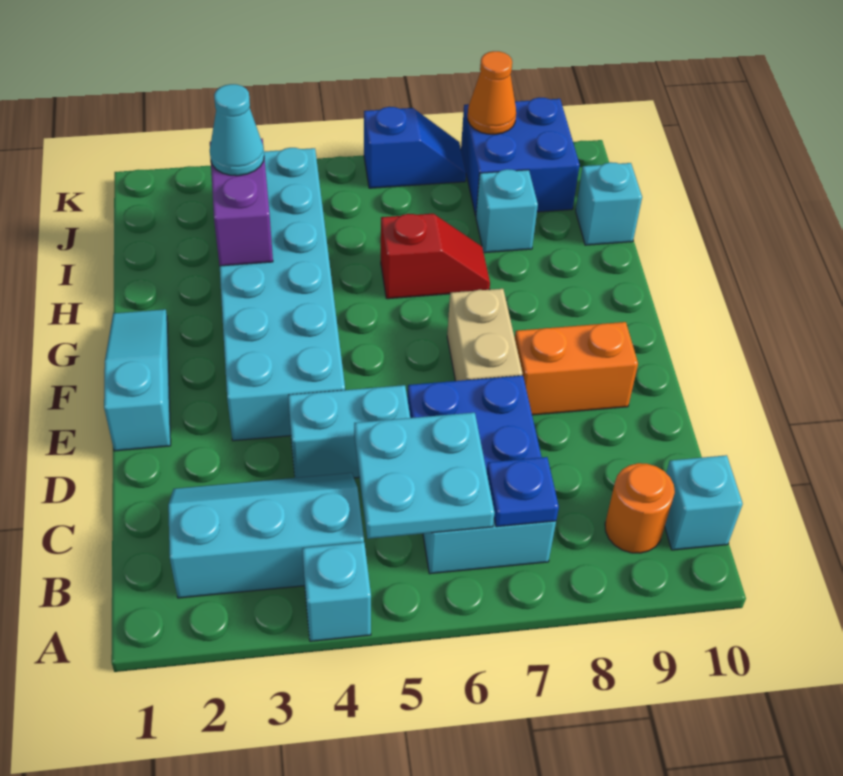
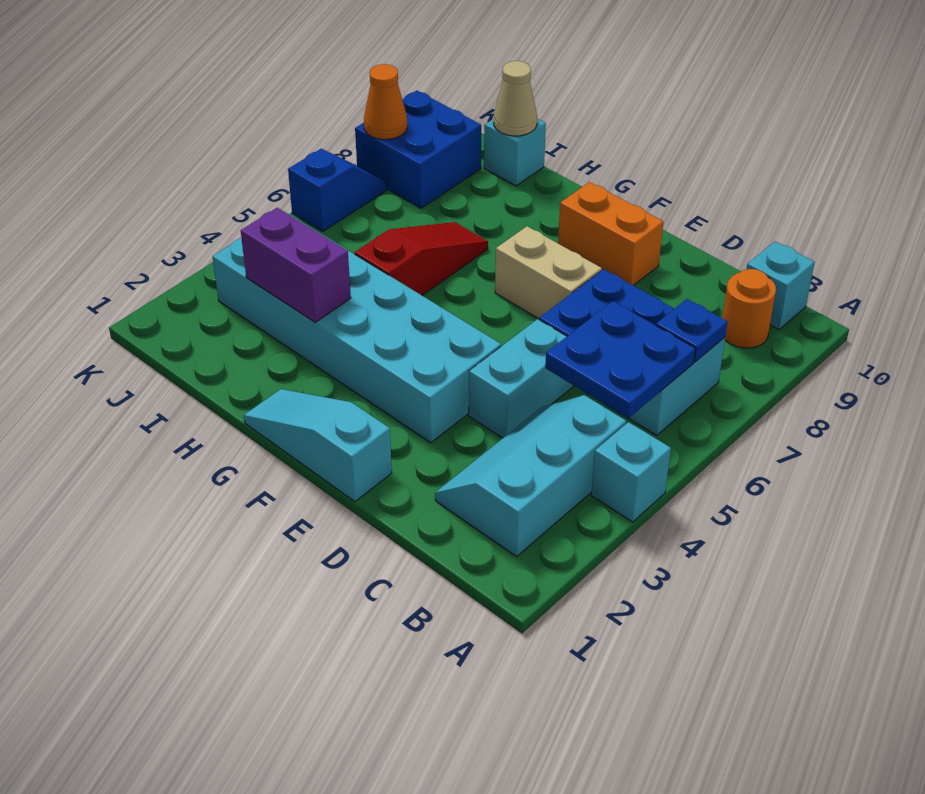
cyan 2x2 plate [354,413,495,539] -> blue 2x2 plate [545,301,696,418]
orange 1x2 brick [515,322,638,415] -> orange 1x2 brick turned to [558,182,663,286]
red 1x2 slope [381,214,490,299] -> red 1x3 slope [355,222,488,295]
cyan 1x1 cone [210,84,264,176] -> none
cyan 1x1 brick [476,169,538,253] -> none
none -> tan 1x1 cone [494,61,537,136]

